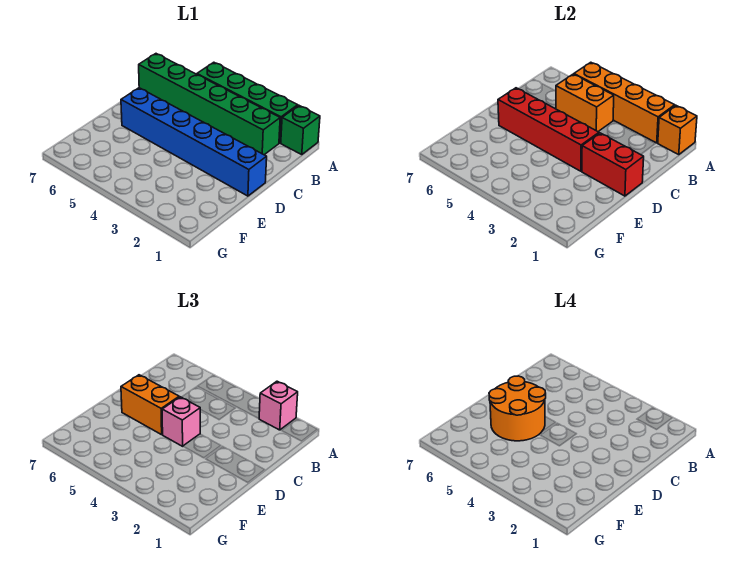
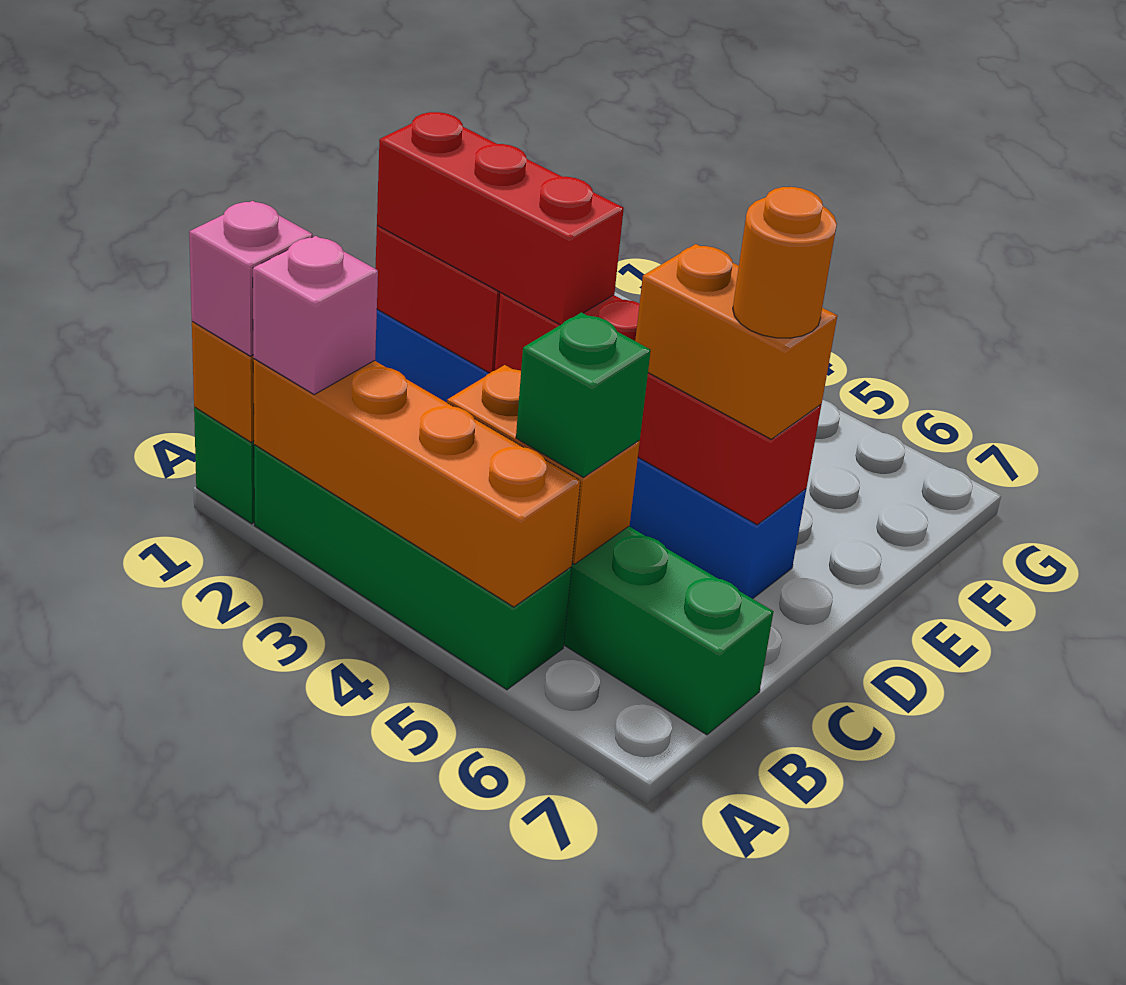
none -> green 1x1 brick [516,313,651,477]
none -> red 1x3 brick [377,112,624,325]
pink 1x1 brick [162,397,200,446] -> pink 1x1 brick moved to [189,201,313,356]
orange 2x2 round brick [489,376,546,441] -> orange 1x1 round brick [733,187,837,338]

